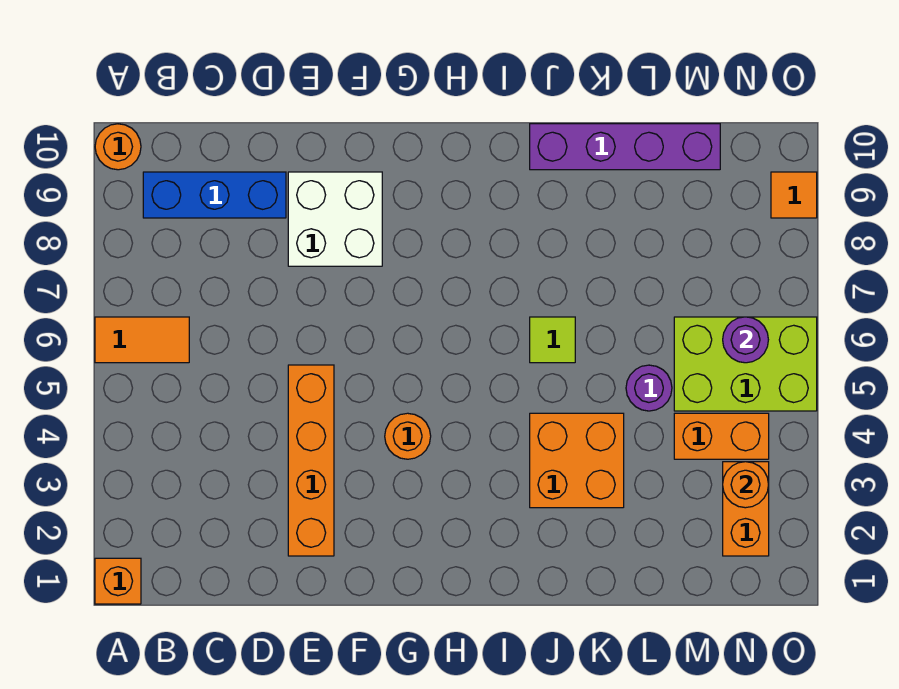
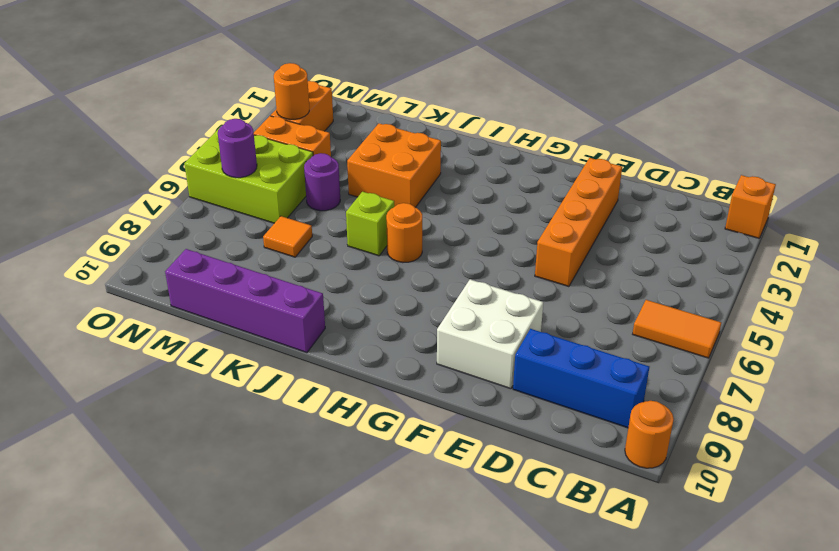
orange 1x1 round brick [385,413,431,459] -> orange 1x1 round brick moved to [386,203,422,263]
lime 1x1 tile [530,317,575,363] -> lime 1x1 brick [346,192,394,256]
orange 1x1 tile [771,172,817,218] -> orange 1x1 tile moved to [263,216,312,257]

